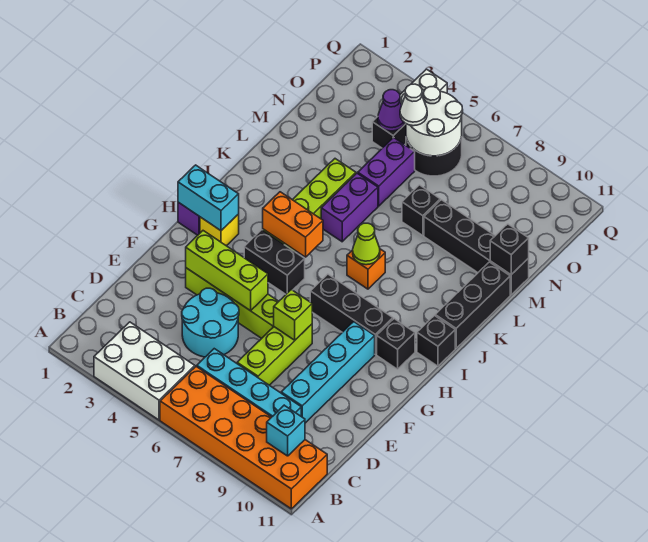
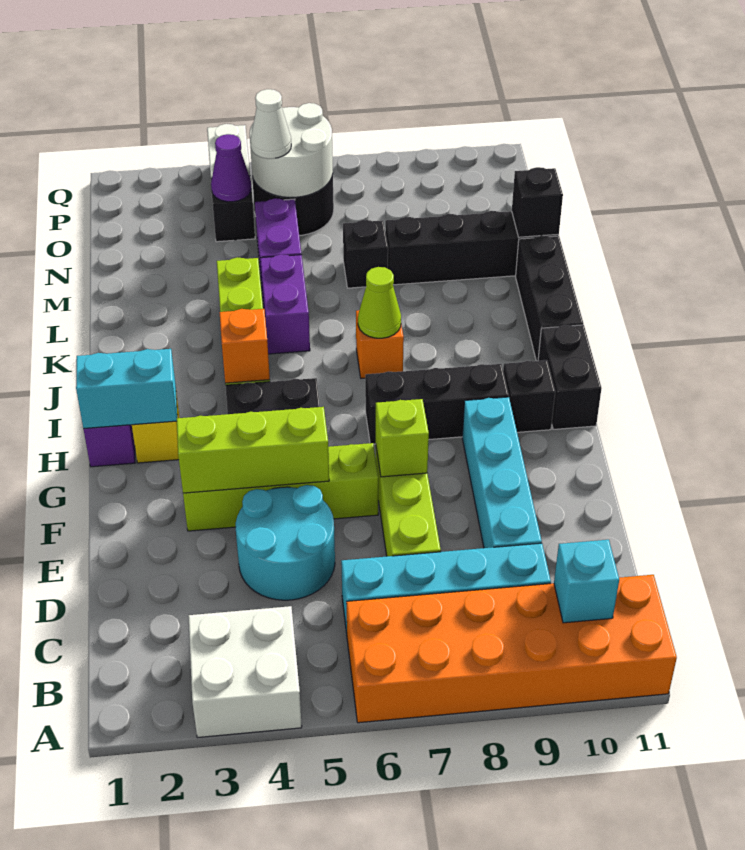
white 2x3 brick [94,322,195,420] -> white 2x2 brick [188,606,302,738]
orange 1x2 brick [263,192,323,257] -> orange 1x1 brick [220,309,270,383]
black 1x1 brick [417,316,455,366] -> black 1x2 brick [538,325,602,429]

